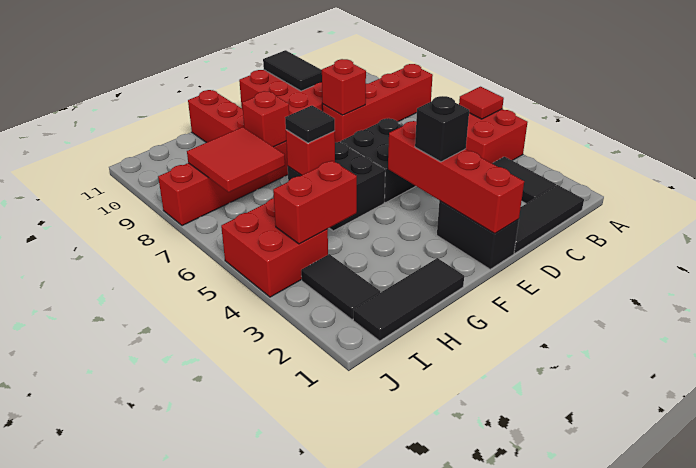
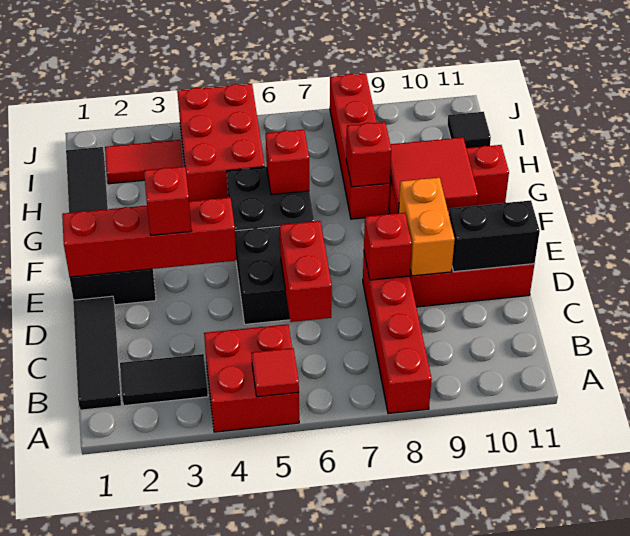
none -> orange 1x2 brick [399,178,455,276]
black 1x2 tile [263,50,322,91] -> black 1x2 brick [449,200,540,272]
black 1x1 brick [415,96,469,162] -> red 1x1 brick [144,167,192,235]
black 1x1 tile [285,106,335,143] -> black 1x1 tile moved to [447,112,491,148]
red 1x2 brick [273,161,357,244] -> red 1x2 brick moved to [280,221,332,322]
red 2x2 tile [187,127,285,192] -> red 2x2 tile moved to [390,137,478,213]
black 1x2 tile [301,254,380,320] -> red 1x2 tile [105,140,183,184]
red 2x2 brick [221,198,328,297] -> red 2x3 brick [177,84,265,201]

